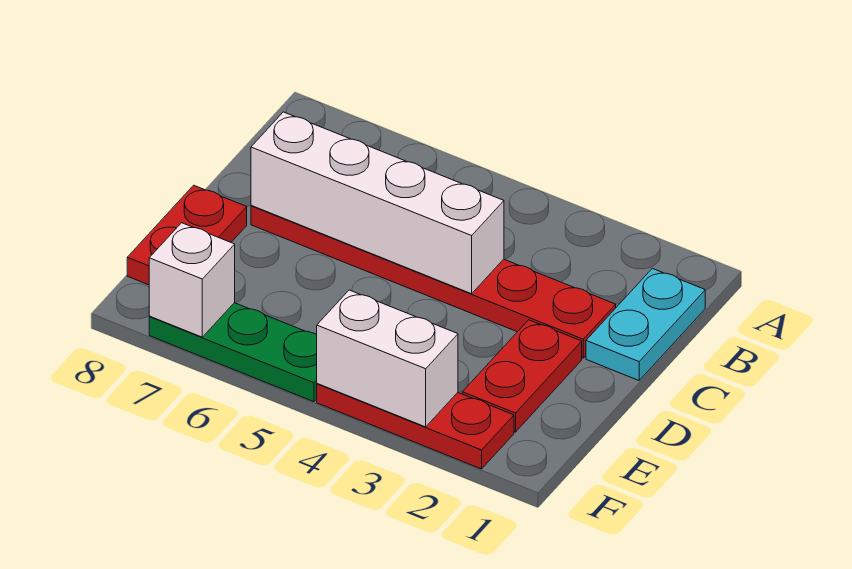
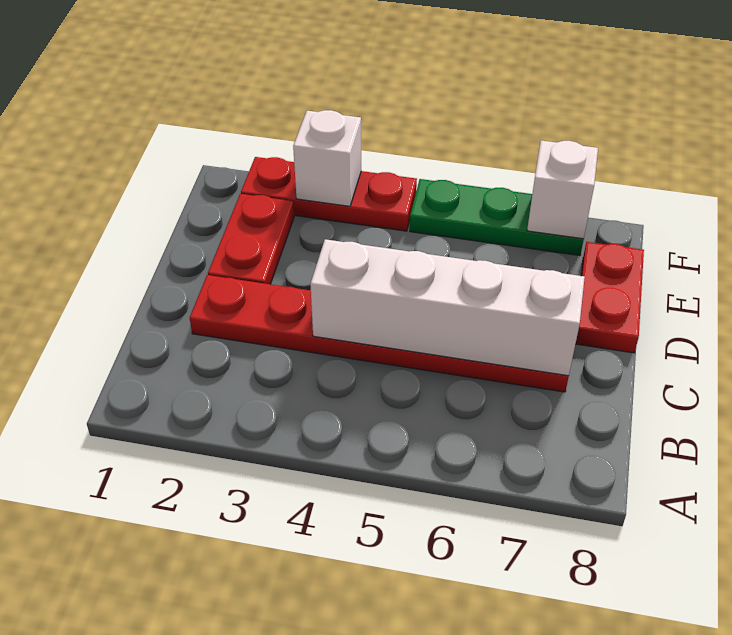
cyan 1x2 plate [586,268,705,380] -> none
white 1x2 brick [317,290,458,427] -> white 1x1 brick [293,110,361,206]

